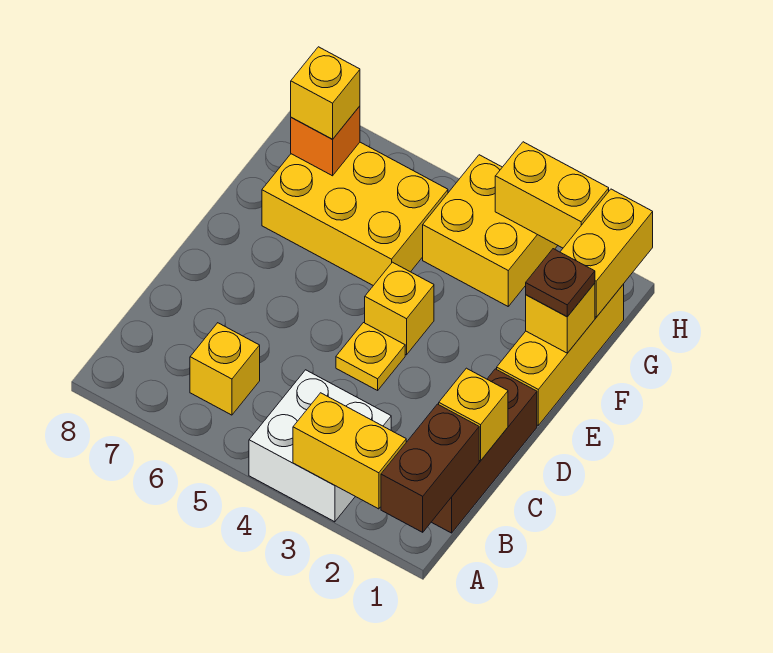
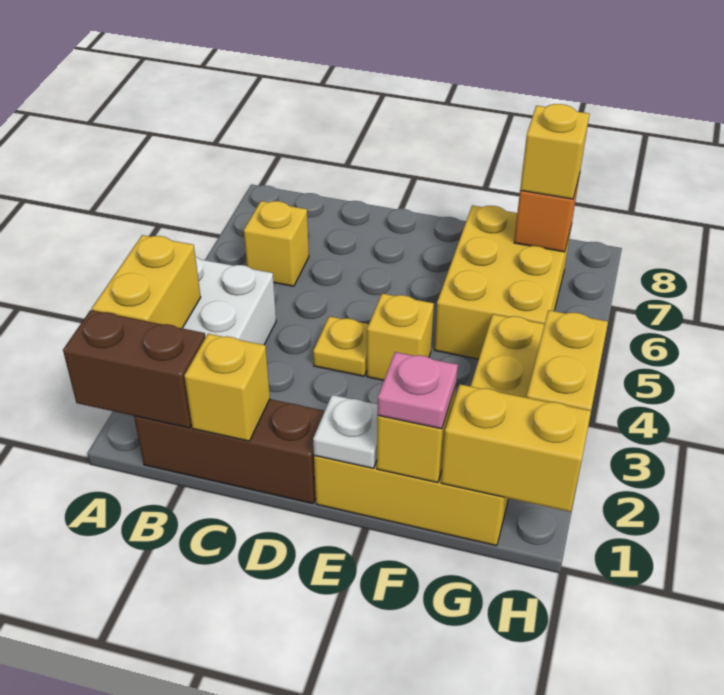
none -> white 1x1 plate [313,395,378,468]
brown 1x1 plate [526,249,595,317] -> pink 1x1 plate [378,352,458,429]

